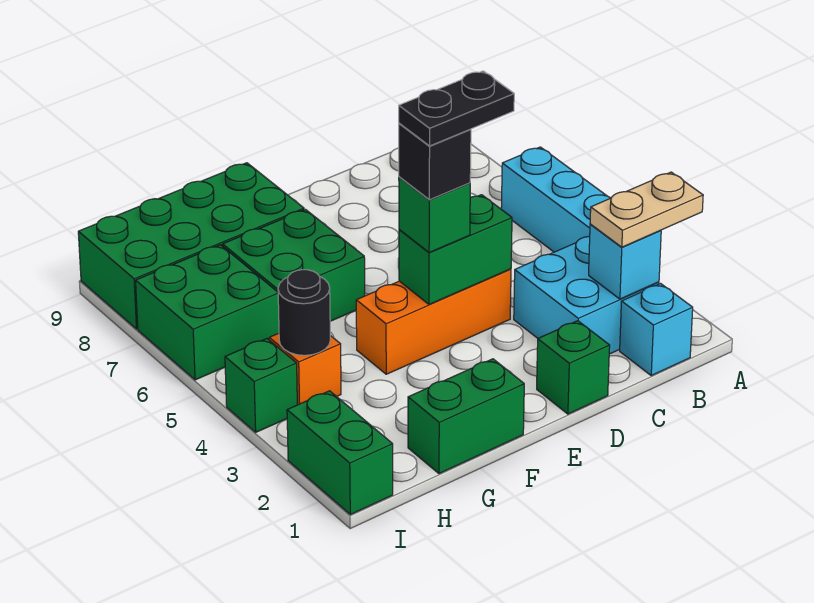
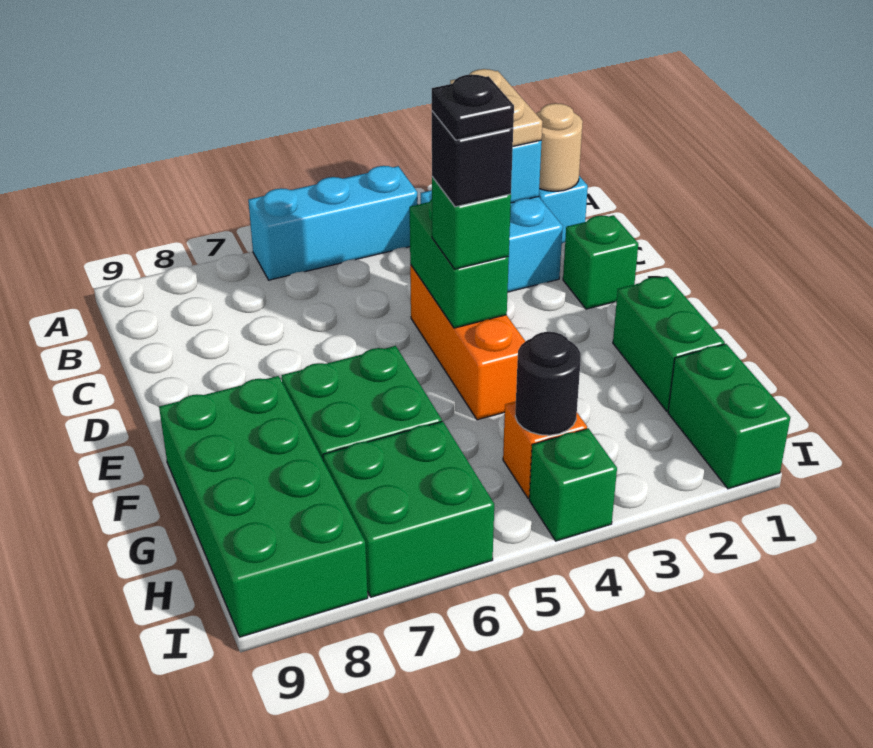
none -> tan 1x1 round brick [536,103,583,191]
black 1x2 plate [399,71,514,146] -> black 1x1 plate [432,74,514,140]
green 1x2 brick [287,391,393,515] -> green 1x2 brick turned to [668,344,790,489]

